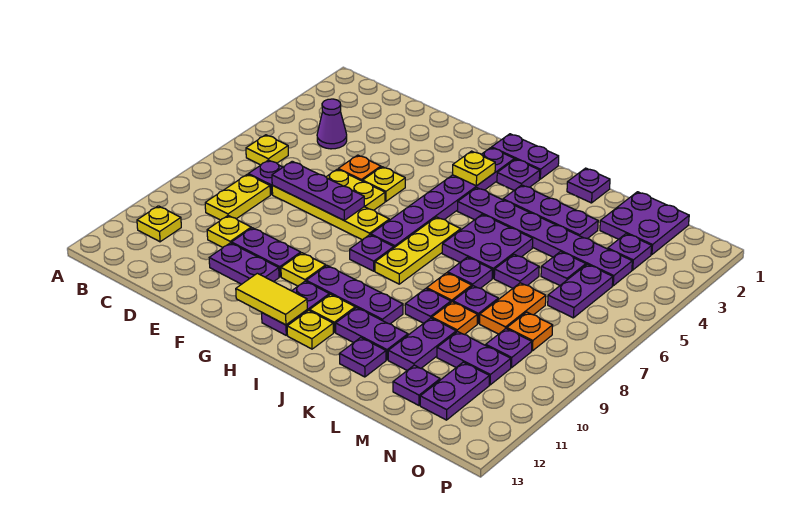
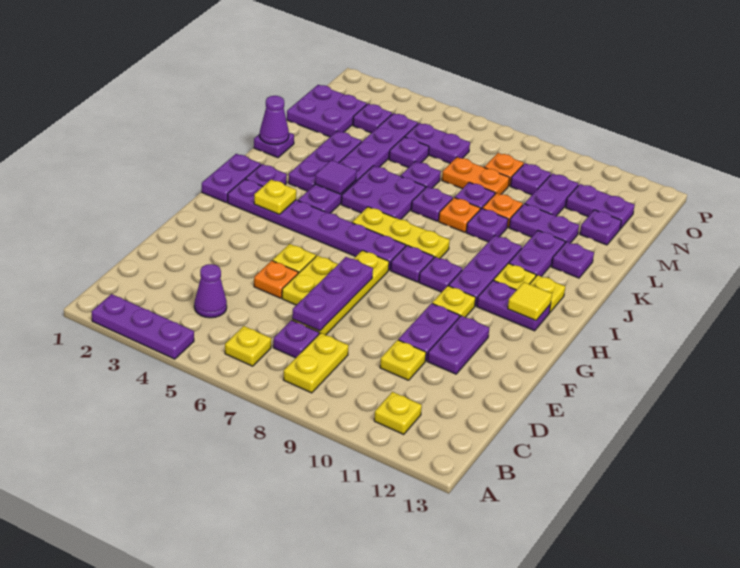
none -> purple 1x3 plate [92,294,194,359]
yellow 1x2 plate [205,174,270,220] -> yellow 1x2 plate turned to [284,333,349,393]
yellow 1x2 tile [236,273,307,325] -> yellow 1x1 tile [508,282,552,320]
none -> purple 1x1 plate [419,257,462,292]
none -> purple 1x1 tile [315,160,357,194]
none -> purple 1x1 cone [260,96,289,144]

